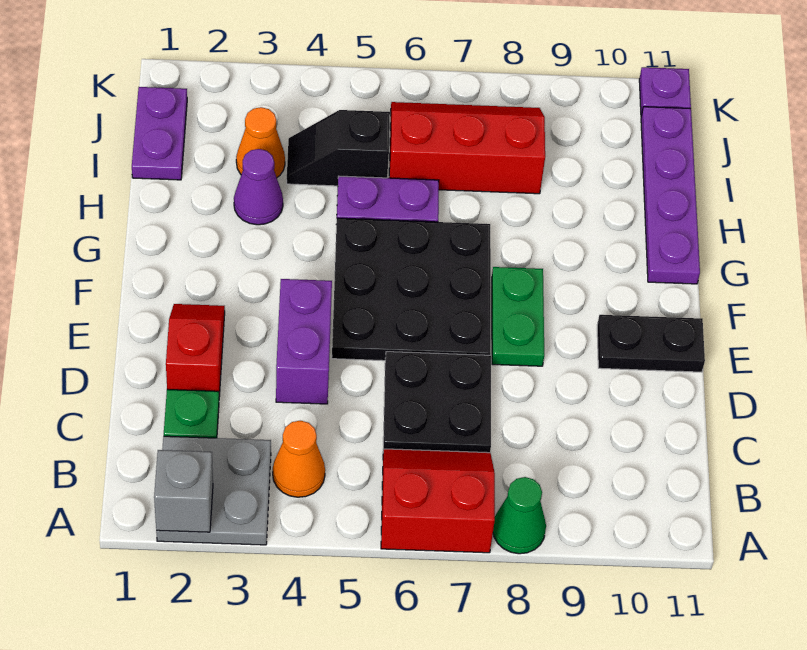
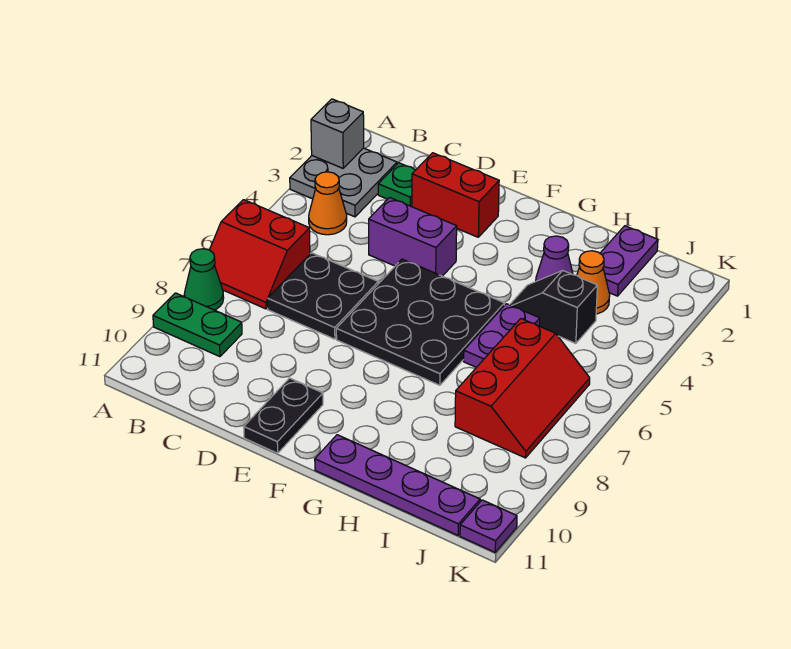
red 2x2 slope [381,449,495,553] -> red 2x2 slope turned to [210,200,310,309]
red 1x2 slope [166,304,225,396] -> red 1x2 brick [412,153,499,237]
green 1x2 plate [492,267,544,366] -> green 1x2 plate moved to [153,293,242,357]
purple 1x2 plate [132,87,187,180] -> purple 1x2 plate turned to [600,226,658,296]
black 1x2 slope [287,110,390,186] -> black 1x2 slope turned to [510,271,597,344]

